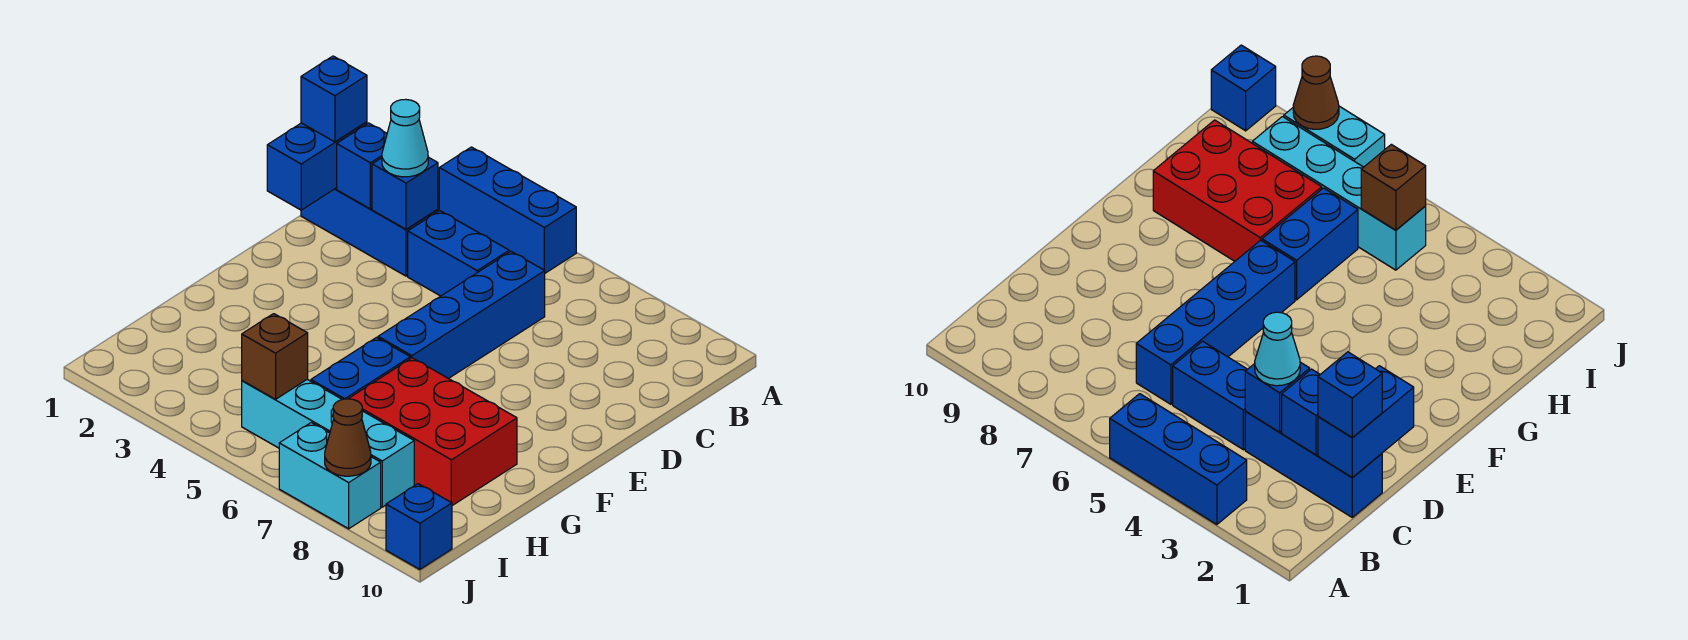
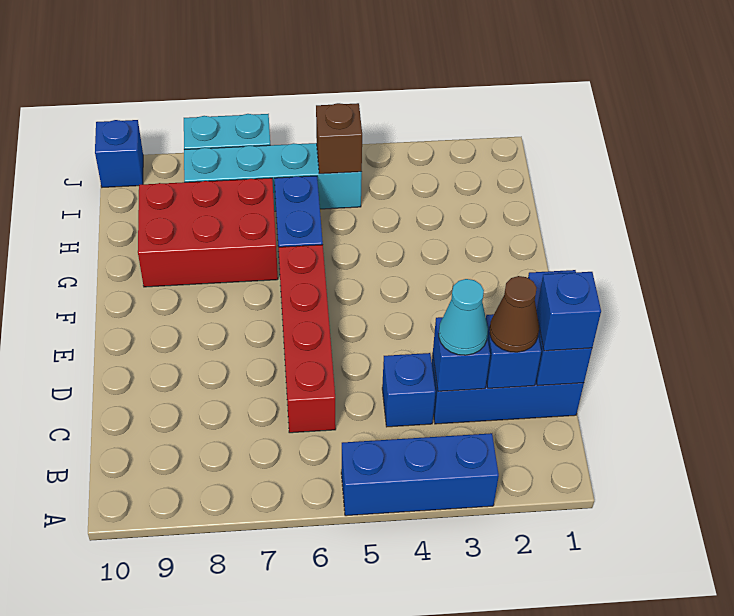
blue 1x2 brick [408,211,509,296] -> blue 1x1 brick [382,353,435,427]
blue 1x4 brick [378,251,545,379] -> red 1x4 brick [279,245,336,433]
brown 1x1 cone [325,399,371,476] -> brown 1x1 cone moved to [490,276,539,352]

